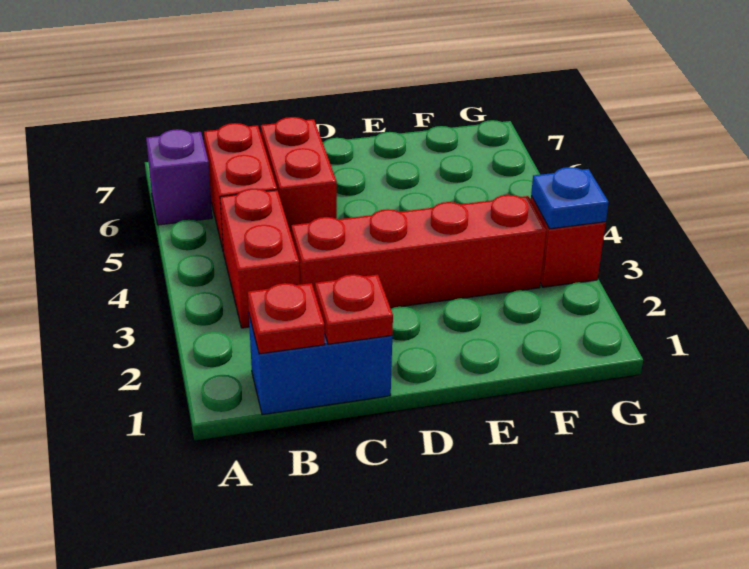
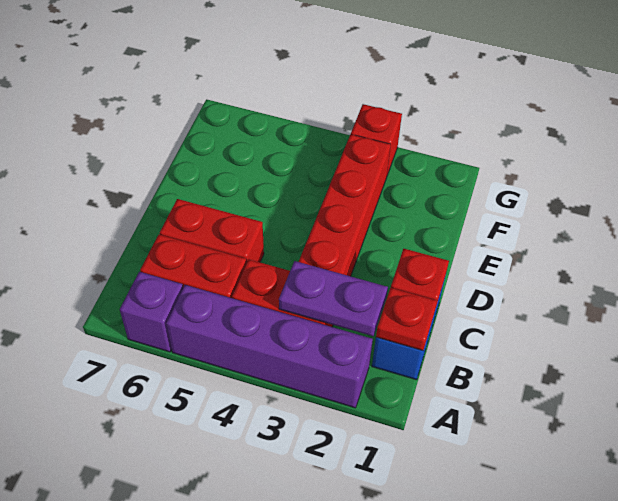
none -> purple 1x4 brick [166,285,373,408]
none -> purple 1x2 plate [279,261,388,336]
blue 1x1 plate [531,167,609,229] -> none

